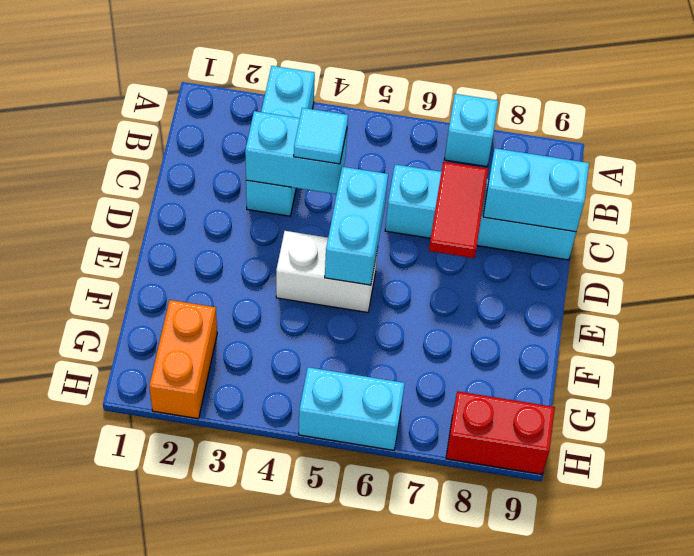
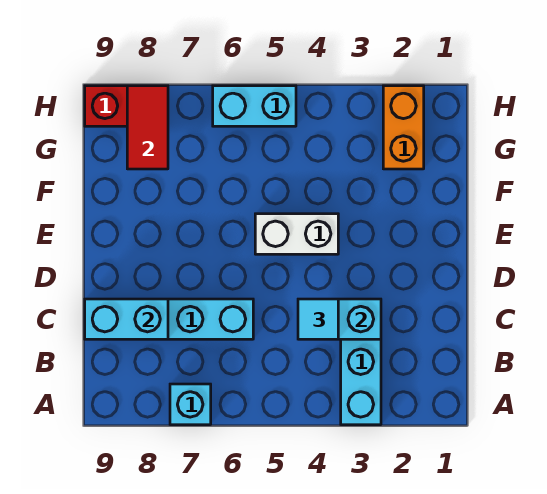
red 1x2 tile [429,162,488,258] -> red 1x2 tile moved to [127,86,168,169]
cyan 1x2 brick [325,167,388,285] -> none

